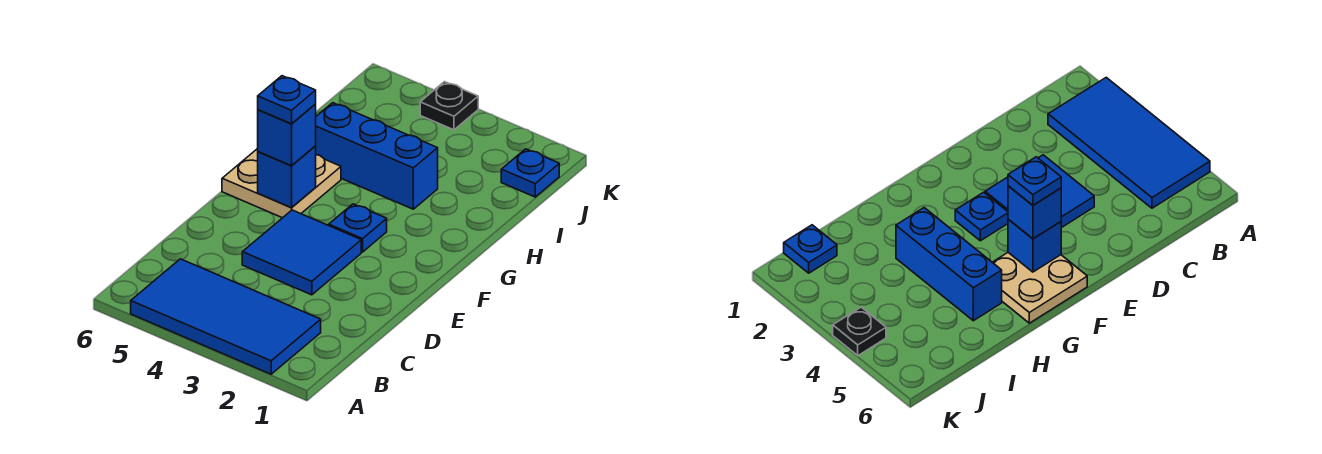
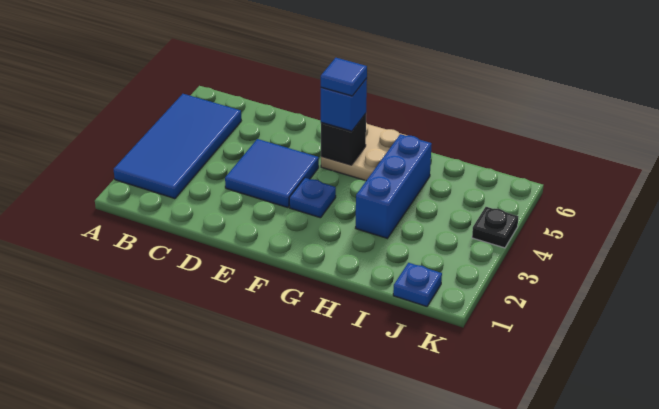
blue 1x1 brick [258,146,316,208] -> black 1x1 brick [321,114,366,165]
blue 1x1 plate [258,76,316,124] -> blue 1x1 tile [321,58,367,96]

